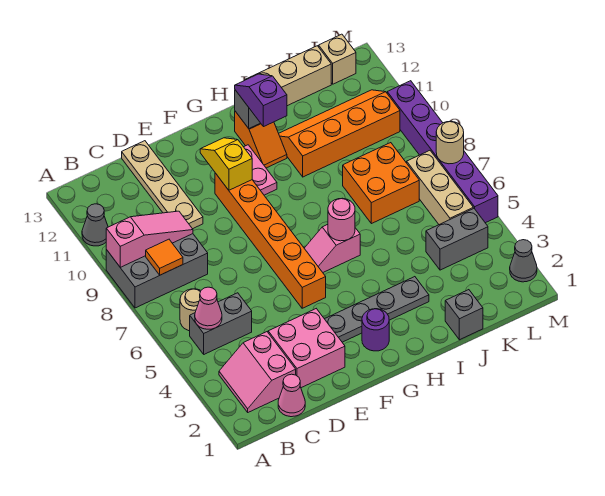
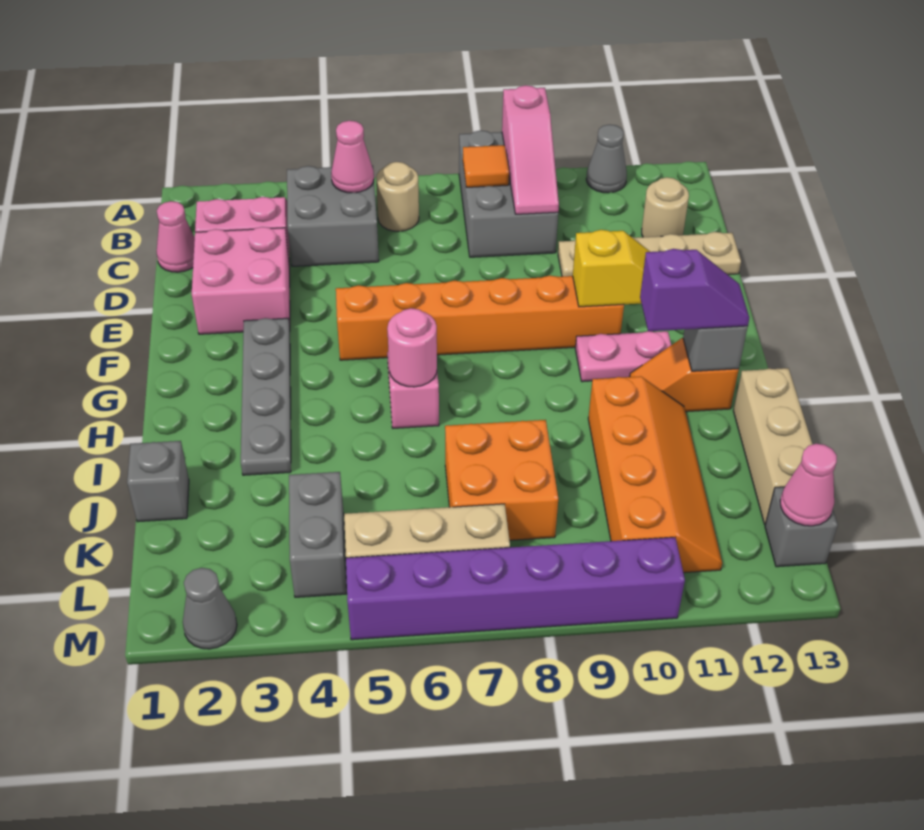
grey 1x2 brick [190,293,252,354] -> grey 2x2 brick [287,165,379,266]
purple 1x1 round brick [362,309,389,351] -> none
tan 1x1 brick [319,34,356,84] -> grey 1x1 brick [765,487,838,567]
none -> pink 1x1 cone [780,444,837,526]
tan 1x1 round brick [436,121,464,164] -> tan 1x1 round brick moved to [642,177,689,237]

